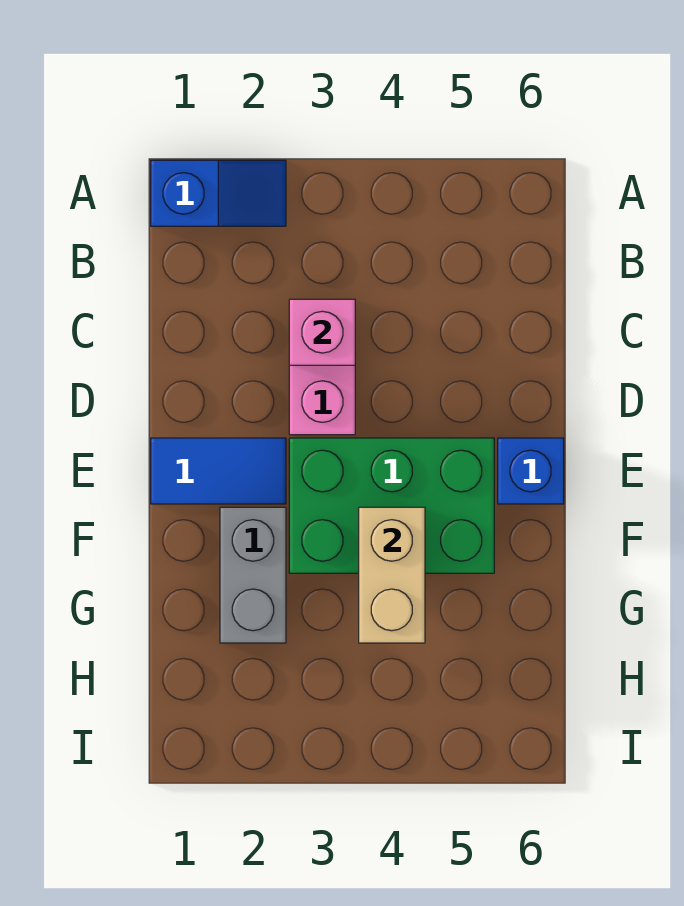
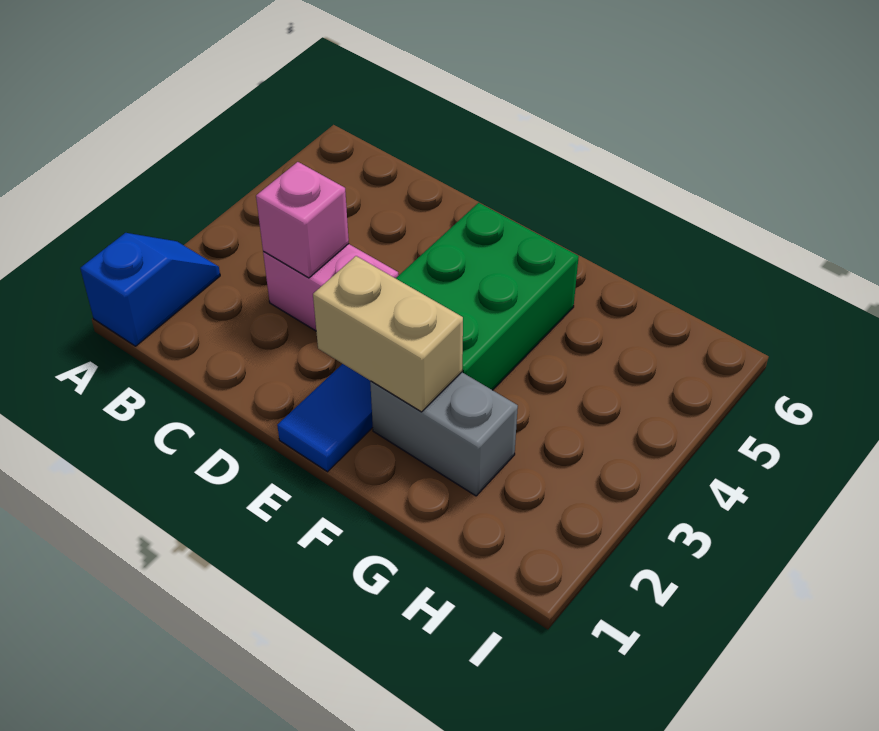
blue 1x1 brick [498,438,564,504] -> none
tan 1x2 brick [359,507,425,643] -> tan 1x2 brick moved to [313,256,463,412]

